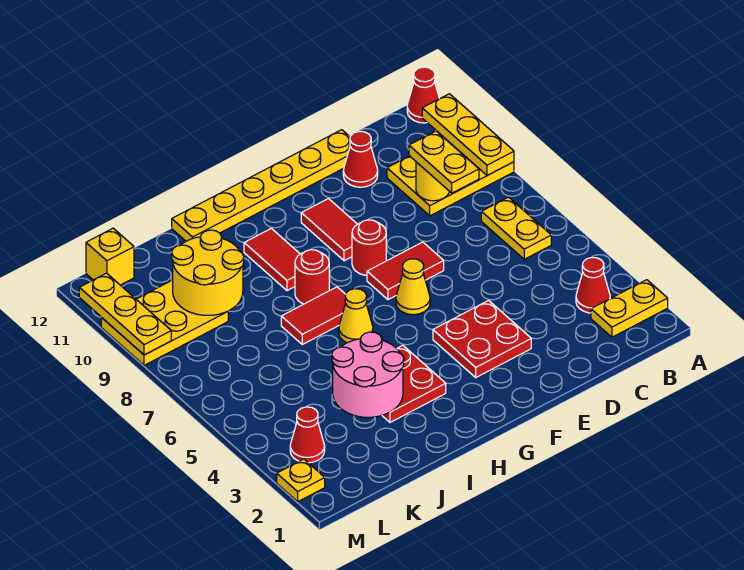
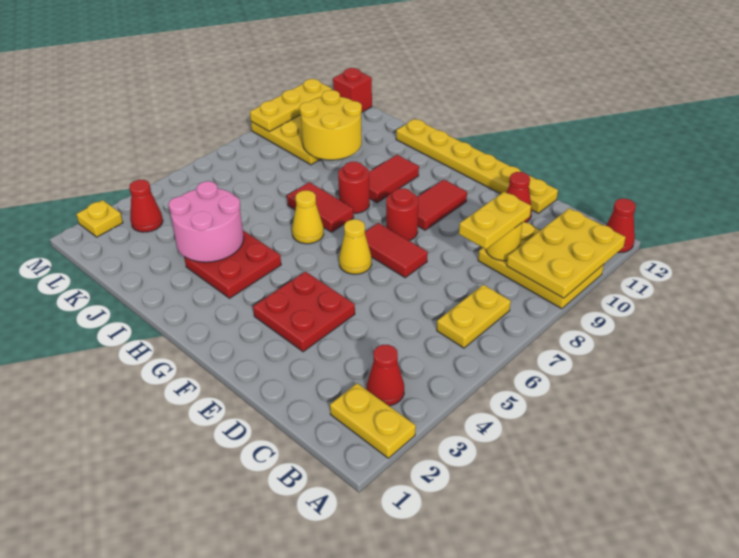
yellow 1x3 plate [422,94,514,175] -> yellow 2x3 plate [507,208,626,298]
yellow 1x1 brick [86,228,134,285] -> red 1x1 brick [333,68,372,112]

